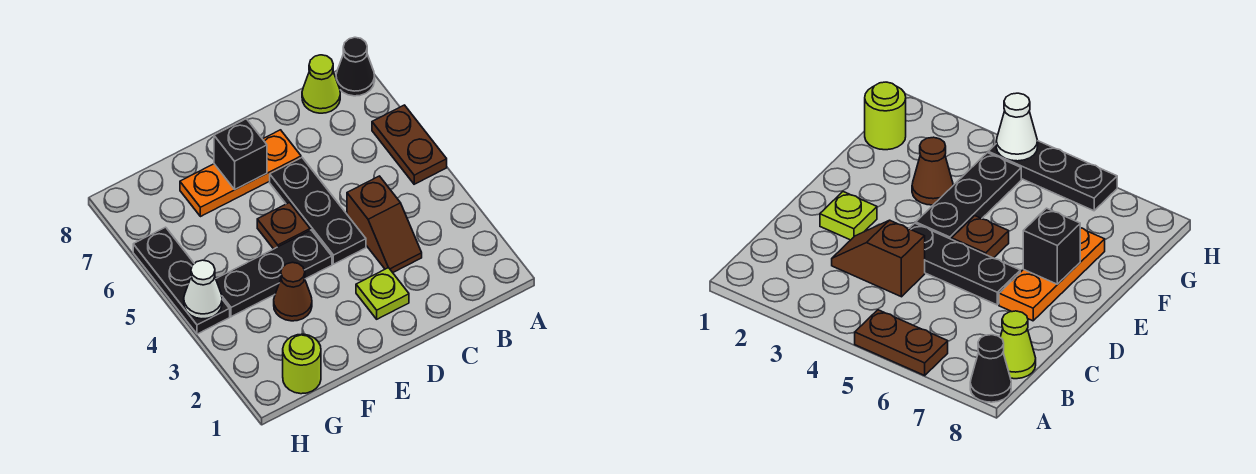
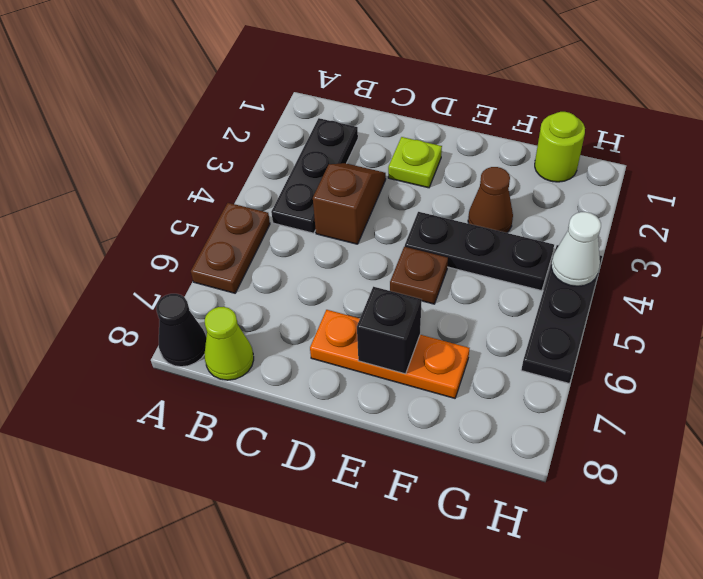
black 1x3 plate [270,158,366,264] -> black 1x3 plate moved to [271,118,358,233]

